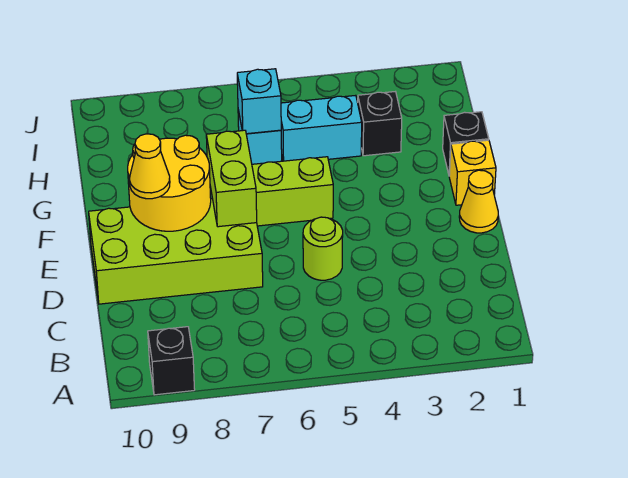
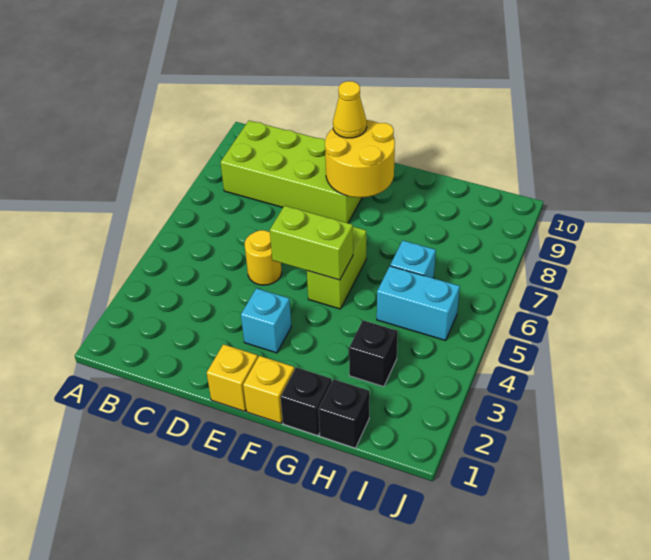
black 1x1 brick [148,327,195,395] -> black 1x1 brick moved to [318,379,370,448]
lime 1x1 round brick [303,217,343,280] -> yellow 1x1 round brick [245,230,282,285]
lime 2x4 brick [89,198,263,304] -> lime 2x4 brick turned to [220,121,362,223]
yellow 1x1 cone [459,170,498,233] -> yellow 1x1 brick [207,344,258,411]
lime 1x2 brick [206,130,257,227] -> lime 1x2 brick moved to [270,206,353,280]
cyan 1x2 brick [281,95,362,161] -> cyan 1x2 brick turned to [377,266,460,341]
cyan 1x1 brick [237,69,281,134] -> cyan 1x1 brick moved to [241,288,291,353]

